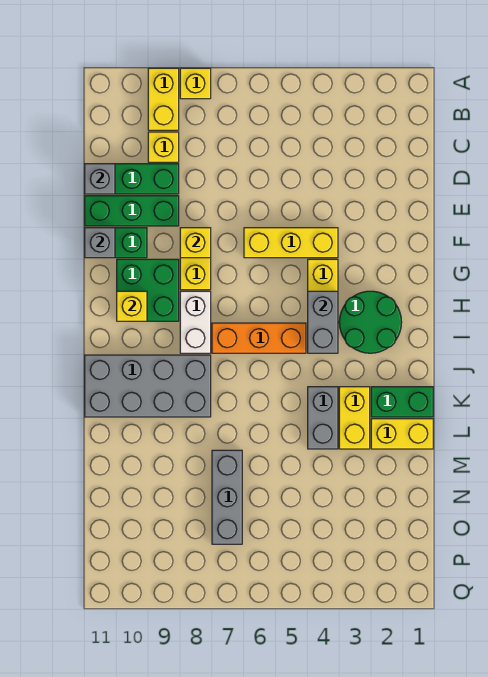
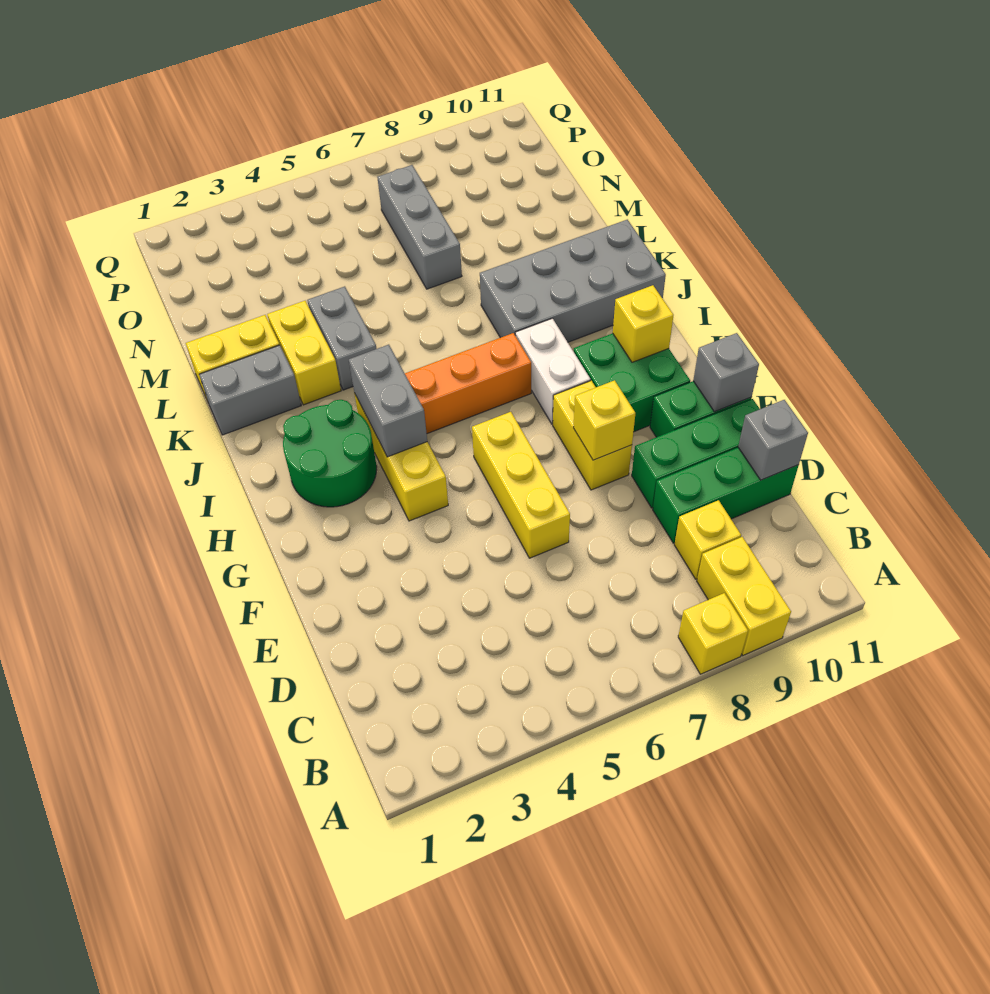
yellow 1x3 brick [244,228,338,258] -> yellow 1x3 brick turned to [472,412,570,558]
green 1x2 brick [371,387,433,417] -> grey 1x2 brick [199,345,301,435]

